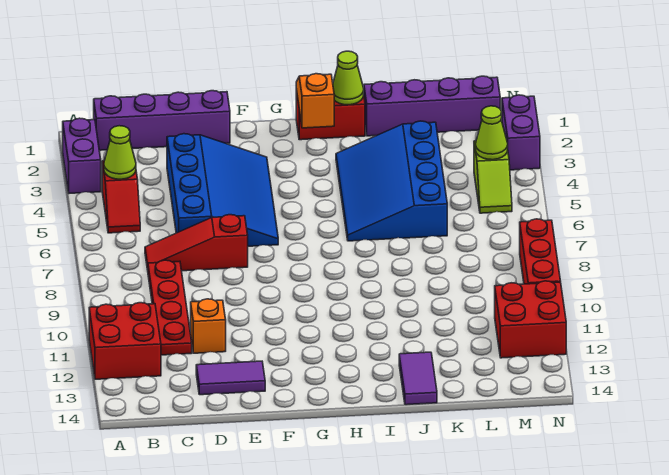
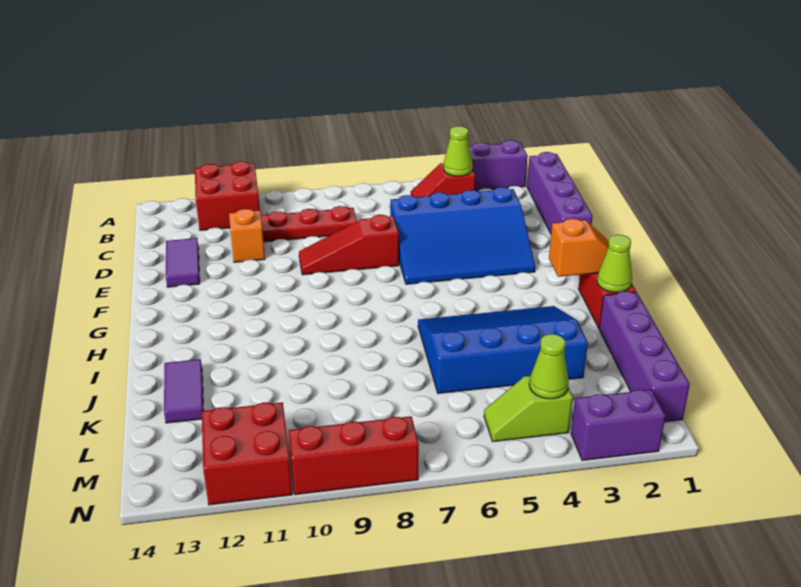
red 1x3 slope [145,215,248,271] -> red 1x3 slope turned to [299,215,399,275]
purple 1x2 tile [399,352,437,405] -> purple 1x2 tile turned to [164,359,204,423]

